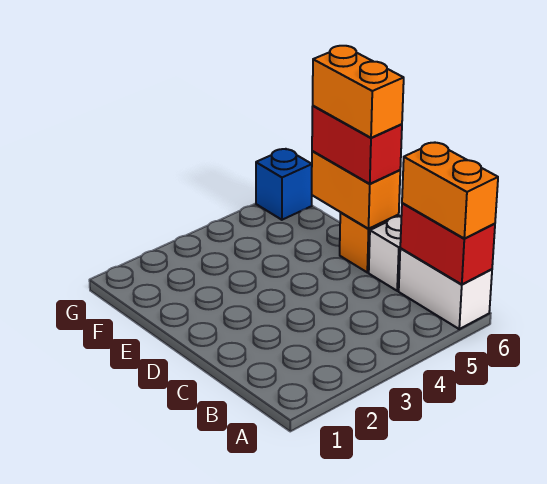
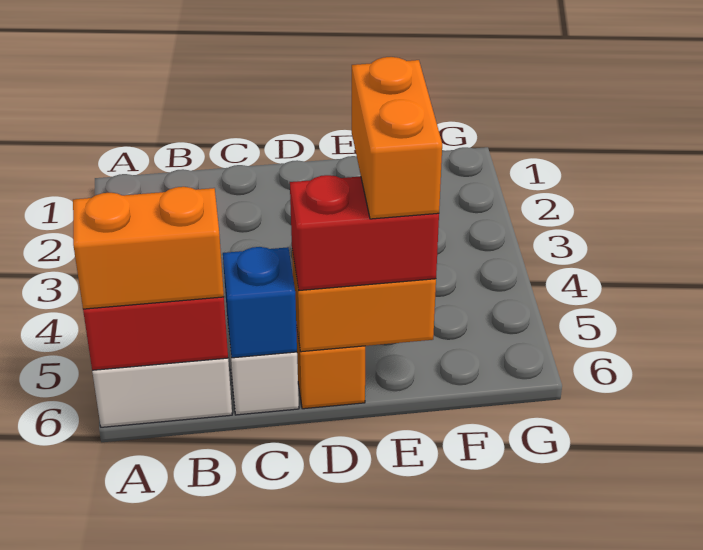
orange 1x2 brick [313,46,404,138] -> orange 1x2 brick turned to [352,57,442,219]
blue 1x1 brick [256,149,312,220] -> blue 1x1 brick moved to [223,247,297,358]

